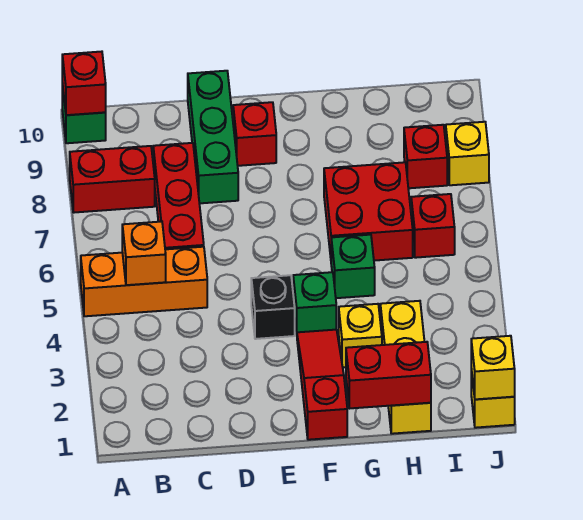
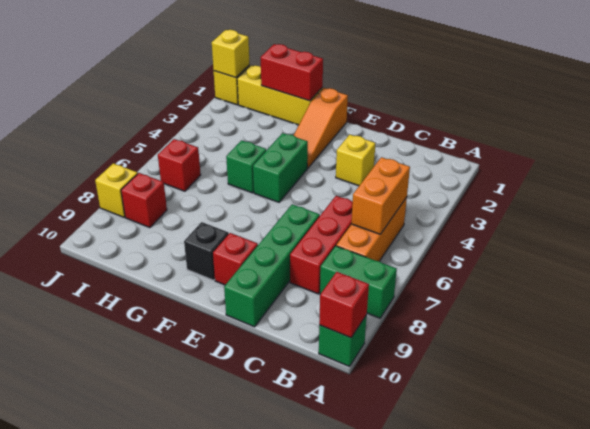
orange 1x3 brick [81,247,207,316] -> orange 1x3 brick turned to [336,197,407,261]
red 1x2 brick [70,146,155,213] -> green 1x2 brick [320,246,397,318]
orange 1x1 brick [122,221,166,285] -> orange 1x2 brick [351,157,410,234]
green 1x3 brick [188,71,238,203] -> green 1x4 brick [224,204,320,327]
black 1x1 brick [251,275,295,339] -> black 1x1 brick moved to [184,222,229,280]
red 1x3 slope [297,330,347,440] -> orange 1x3 slope [294,88,348,168]
green 1x1 brick [293,272,336,334] -> green 1x2 brick [253,133,308,202]
yellow 1x1 brick [339,304,382,367] -> yellow 1x1 brick moved to [336,135,375,186]
red 2x2 brick [324,162,413,261] -> none
yellow 1x3 brick [380,301,431,434] -> yellow 1x3 brick turned to [237,65,323,125]

